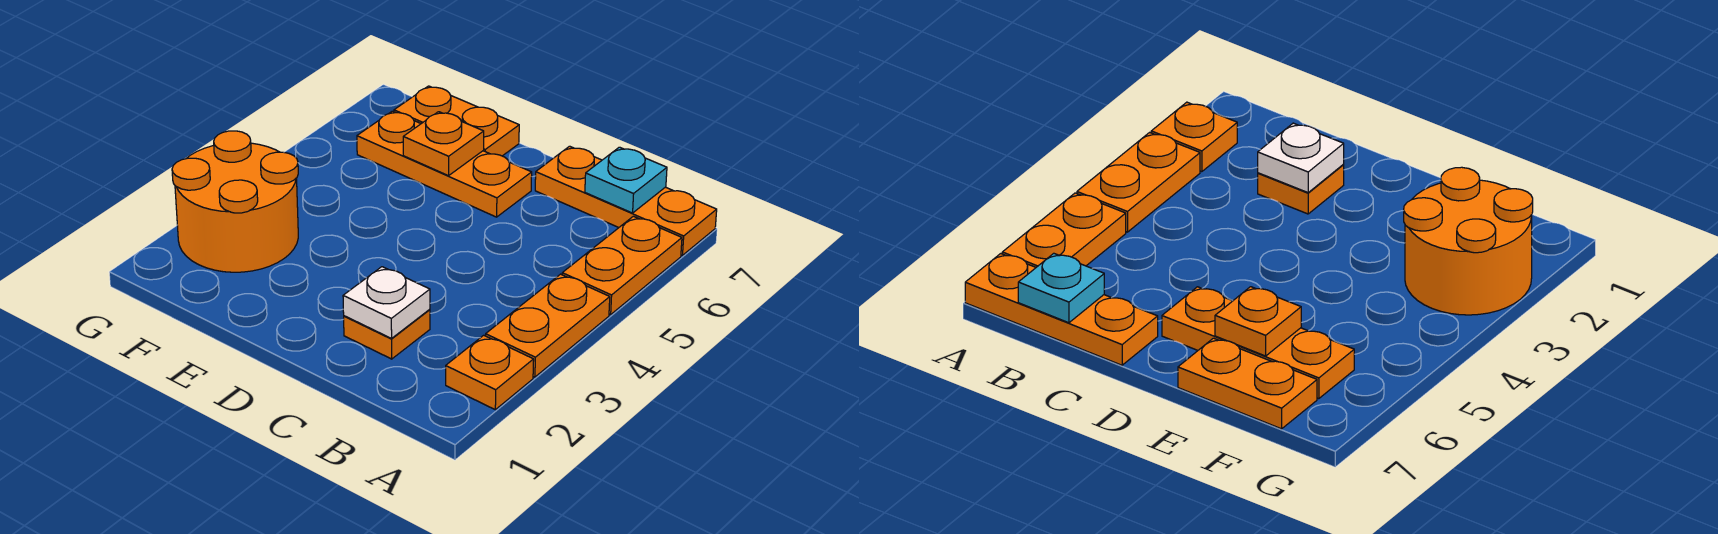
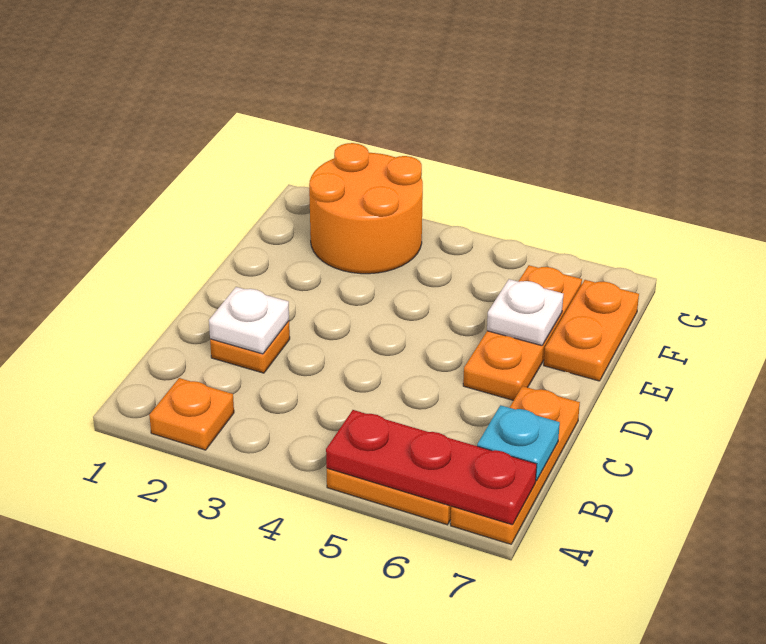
orange 1x2 plate [486,274,610,377] -> none
none -> red 1x3 plate [326,410,537,525]
orange 1x1 plate [403,112,484,176] -> white 1x1 plate [487,279,564,346]

